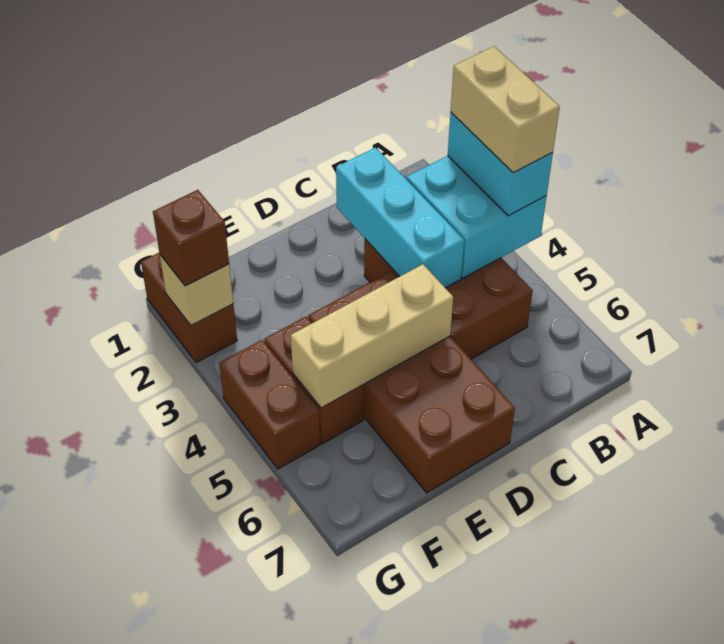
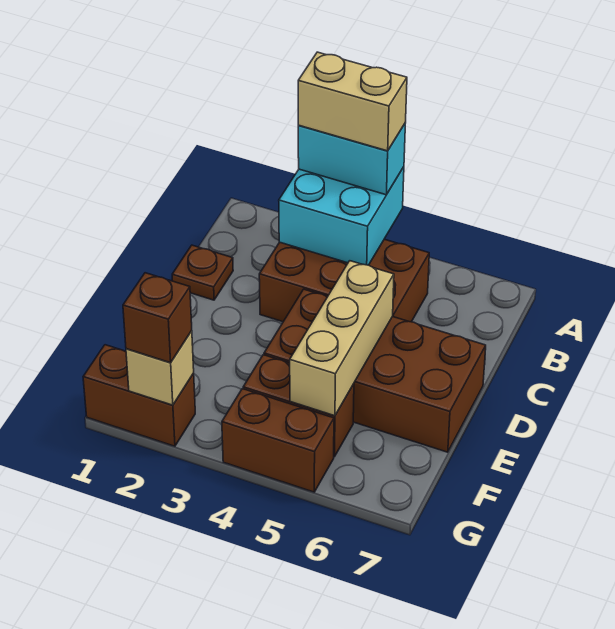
none -> brown 1x1 plate [172,245,233,300]
cyan 1x3 brick [336,148,464,288] -> none

